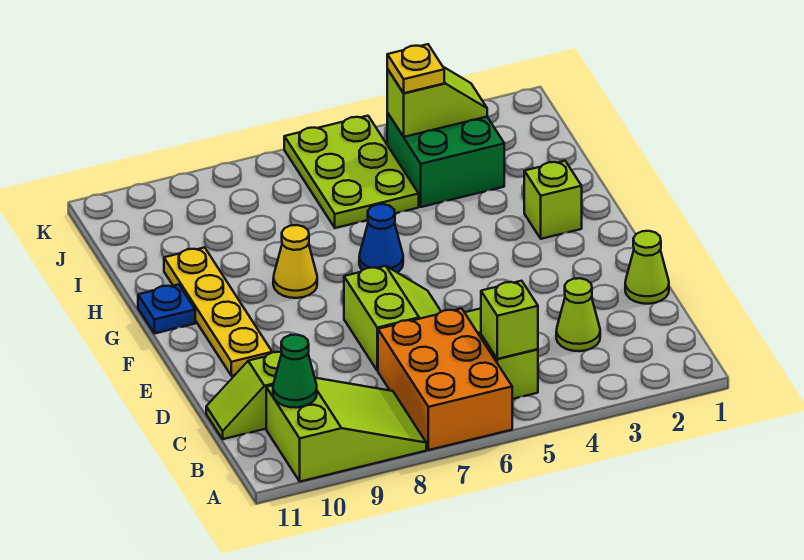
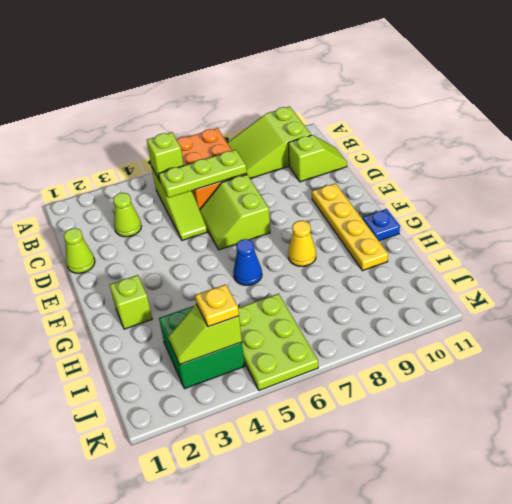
green 1x1 cone [273,335,317,408] -> none
none -> lime 1x3 plate [159,150,247,198]

